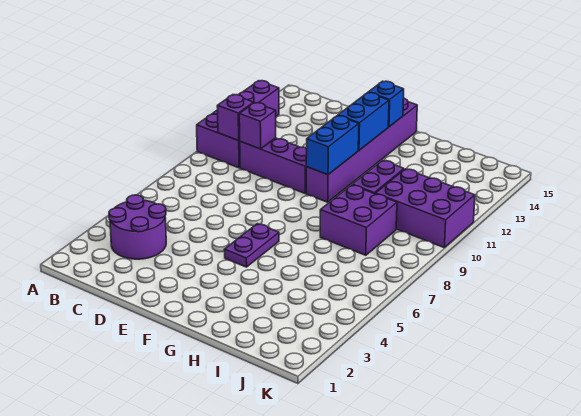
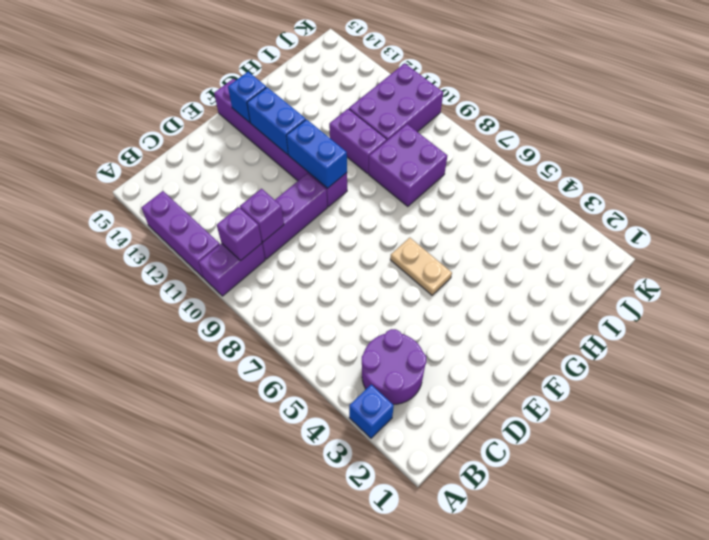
none -> blue 1x1 brick [349,385,394,438]
purple 1x2 plate [224,224,279,267] -> tan 1x2 plate [390,238,452,295]

